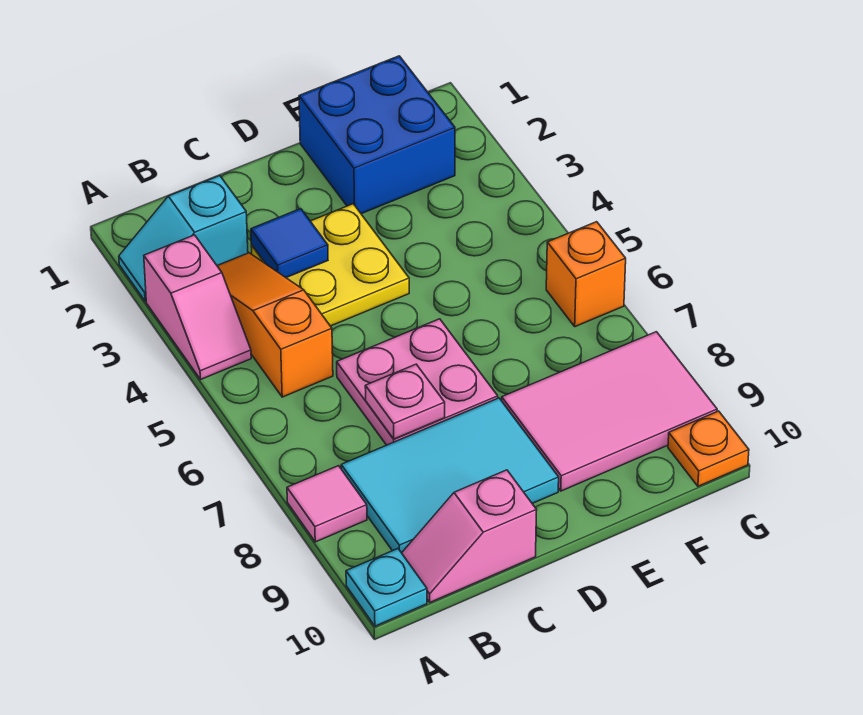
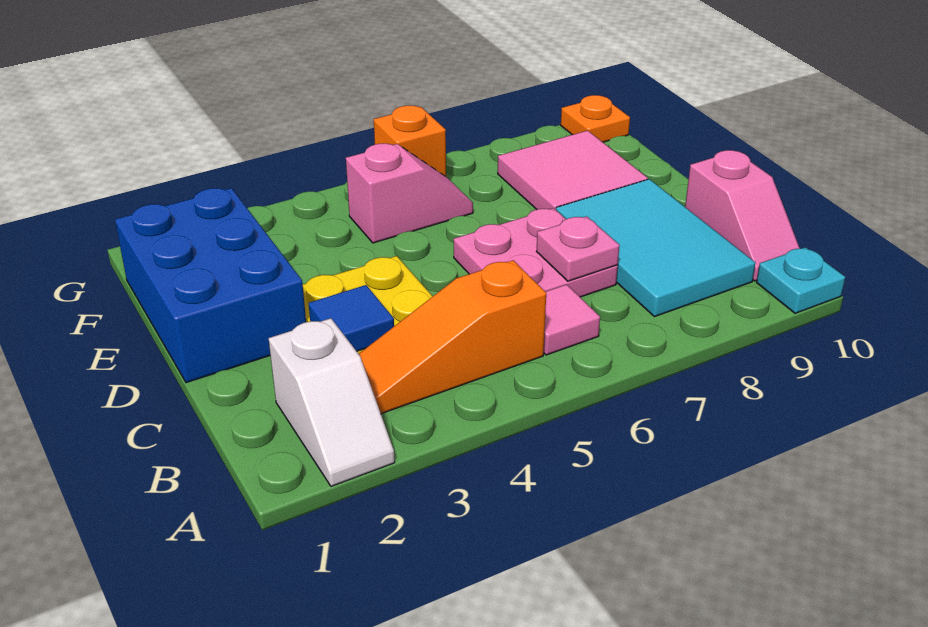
cyan 1x2 slope [119,176,248,301] -> white 1x2 slope [269,318,395,486]
pink 1x2 slope [144,235,251,380] -> pink 1x2 slope moved to [346,144,473,243]
pink 1x1 tile [287,466,367,542] -> pink 1x1 tile moved to [544,285,600,355]
blue 2x2 brick [299,56,455,214] -> blue 2x3 brick [115,188,306,383]
pink 2x3 tile [502,332,717,491] -> pink 2x2 tile [498,131,648,210]

